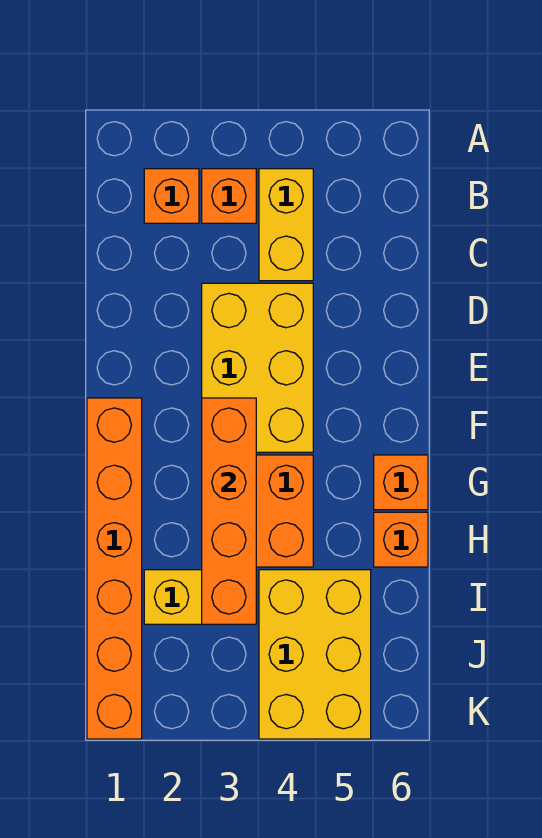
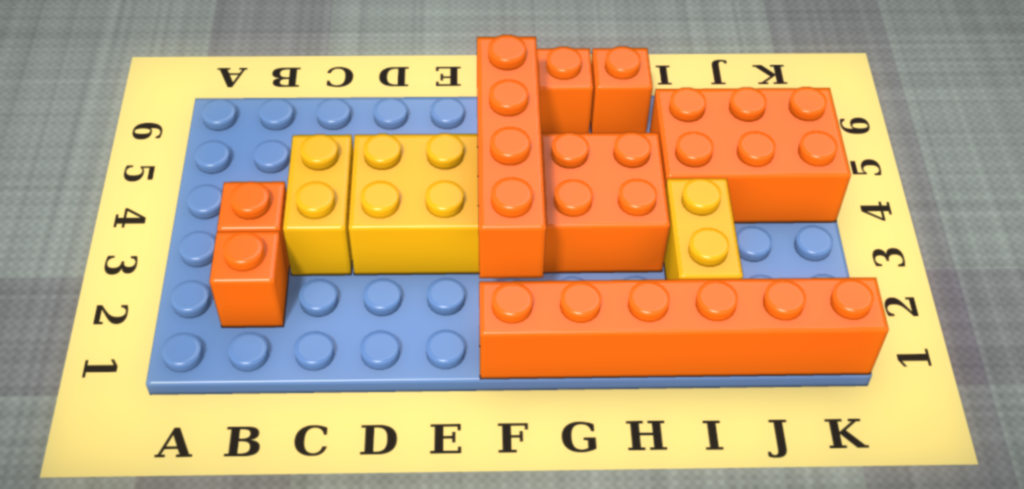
yellow 1x2 brick [259,169,313,281] -> yellow 1x2 brick turned to [283,134,353,275]
orange 1x4 brick [202,398,256,624] -> orange 1x4 brick turned to [477,35,546,278]
yellow 2x3 brick [259,570,371,739] -> orange 2x3 brick [649,87,851,223]

